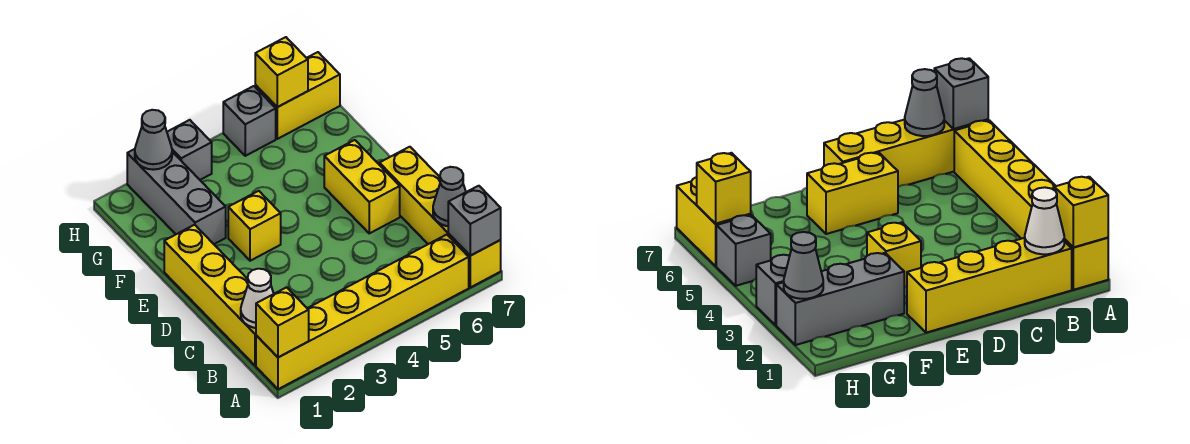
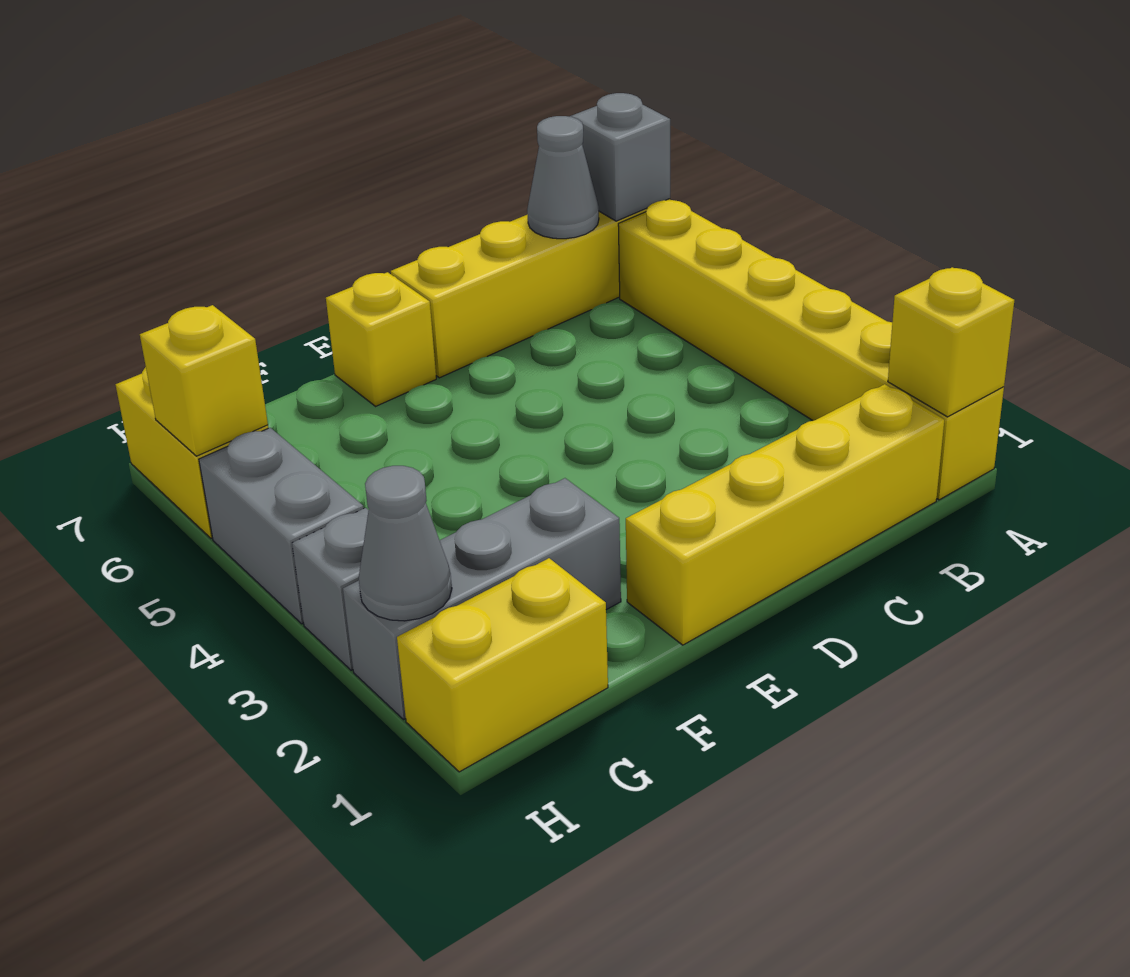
white 1x1 cone [241,269,274,328] -> none
yellow 1x2 brick [324,140,400,233] -> yellow 1x2 brick moved to [397,558,608,772]
yellow 1x1 brick [228,191,281,261] -> yellow 1x1 brick moved to [326,272,436,406]
grey 1x1 brick [223,86,276,156] -> grey 1x2 brick [199,428,364,624]

